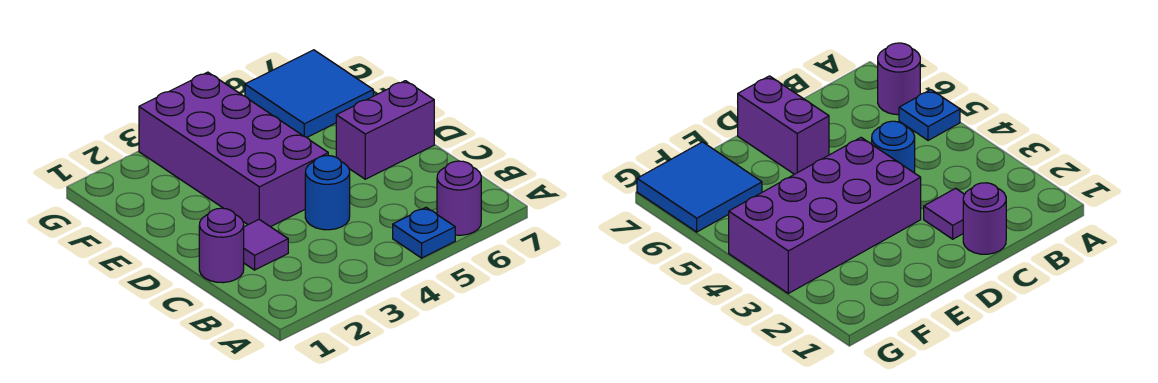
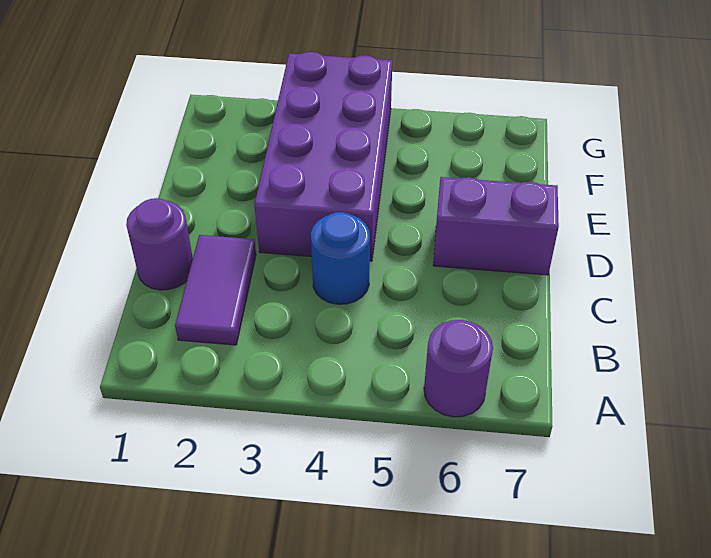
blue 1x1 plate [393,207,455,258] -> none
purple 1x1 tile [244,220,288,270] -> purple 1x2 tile [175,235,256,345]
blue 2x2 tile [245,50,373,137] -> none

